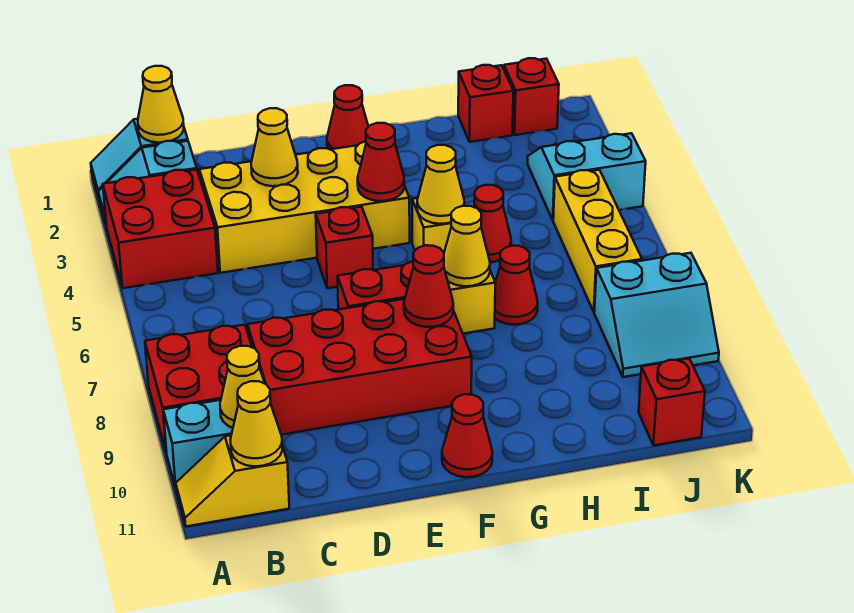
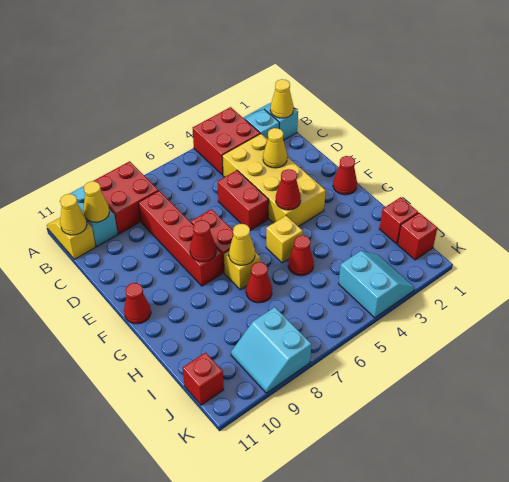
red 2x4 brick [248,299,472,435] -> red 1x4 brick [138,191,222,286]
red 1x1 brick [316,207,373,288] -> red 1x2 brick [218,170,269,230]
yellow 1x1 cone [417,145,464,224] -> none
yellow 1x3 brick [553,170,642,311] -> none

